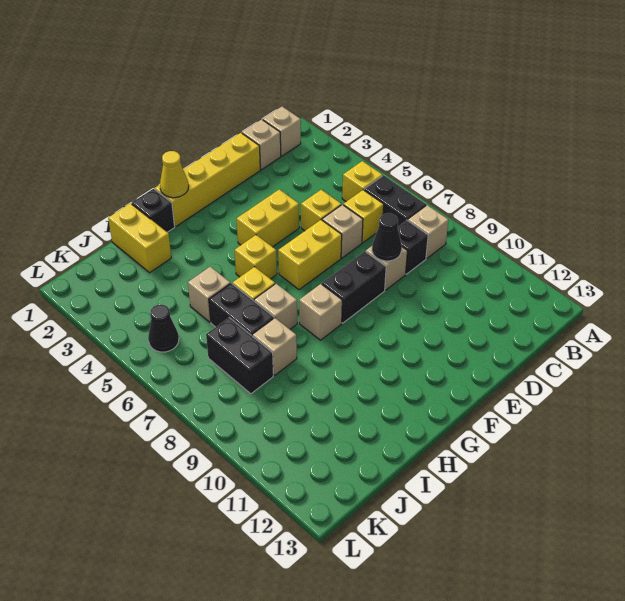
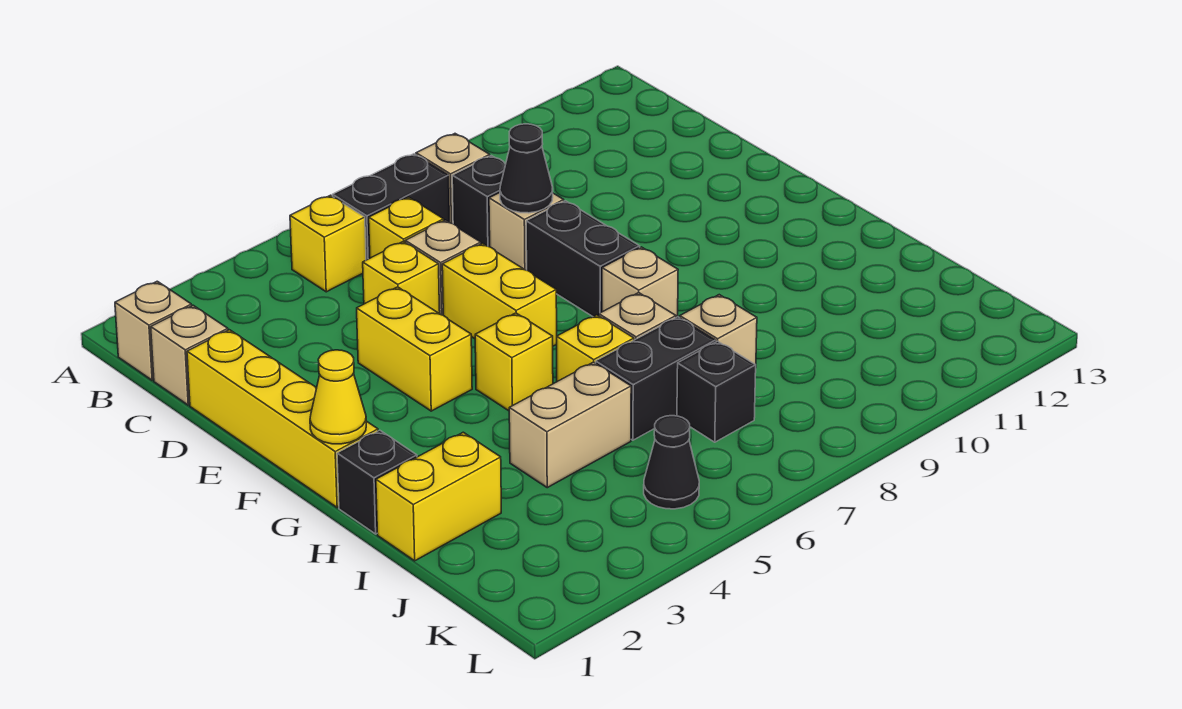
tan 1x1 brick [188,267,230,322] -> tan 1x2 brick [509,362,631,488]
black 1x2 brick [206,318,273,394] -> black 1x1 brick [677,341,756,442]

